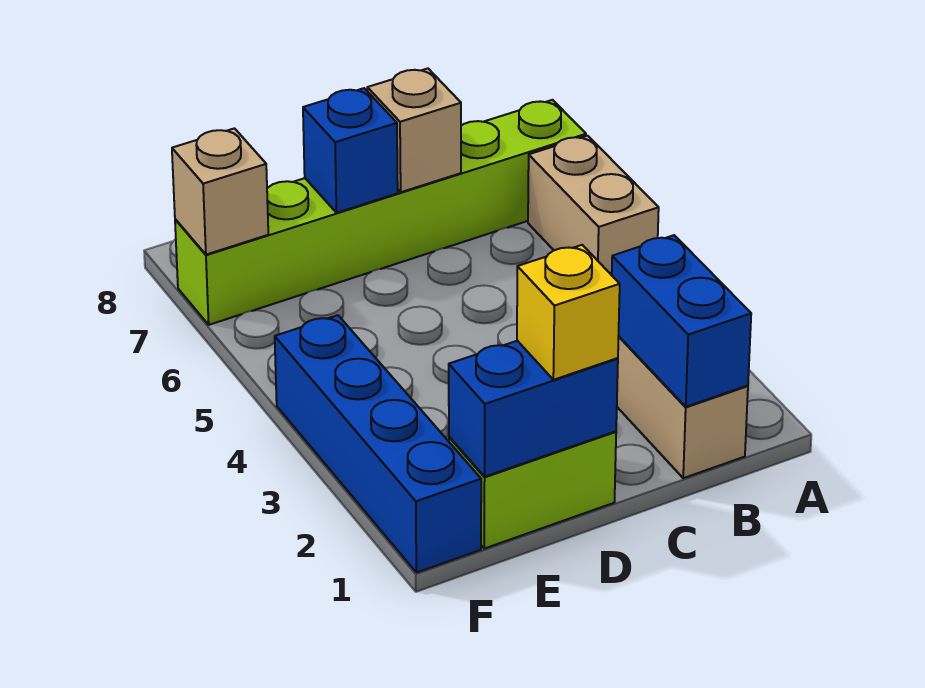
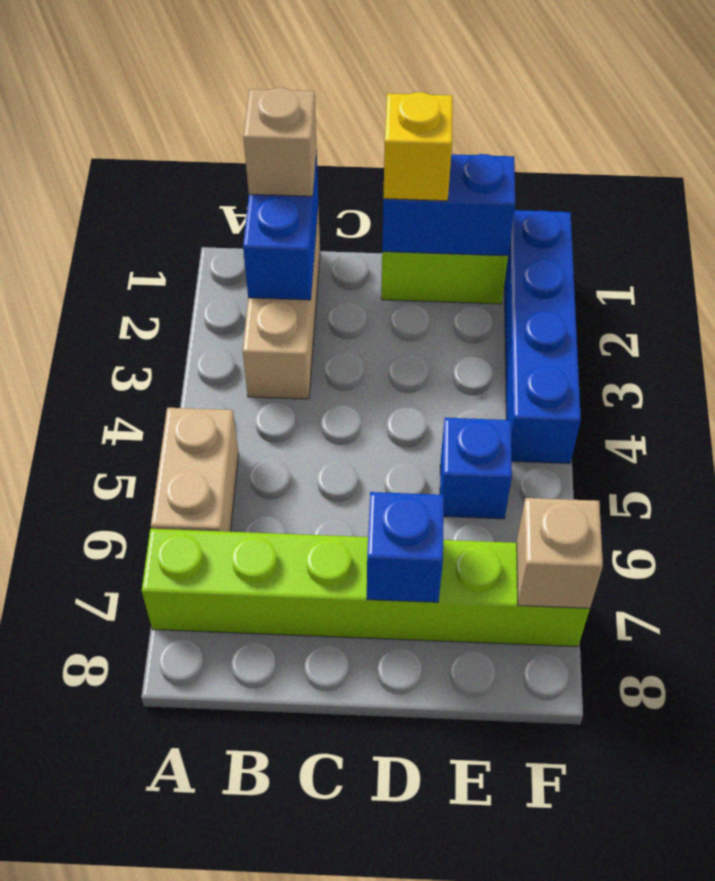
tan 1x1 brick [367,68,461,192] -> tan 1x1 brick moved to [244,88,317,196]
none -> blue 1x1 brick [440,418,512,519]

